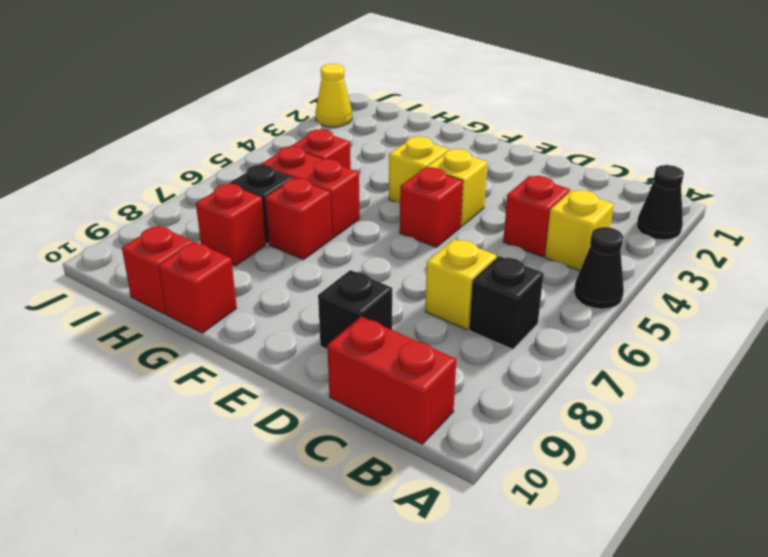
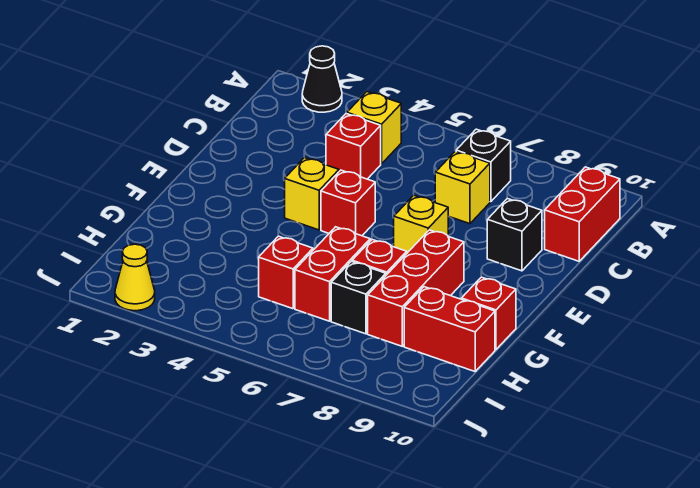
black 1x1 cone [574,227,624,309] -> none
yellow 1x1 brick [389,136,449,203] -> yellow 1x1 brick moved to [394,195,448,253]
red 1x1 brick [196,184,266,266] -> red 1x3 brick [368,230,464,346]
red 1x1 brick [122,226,193,314] -> red 1x2 brick [404,287,495,371]

